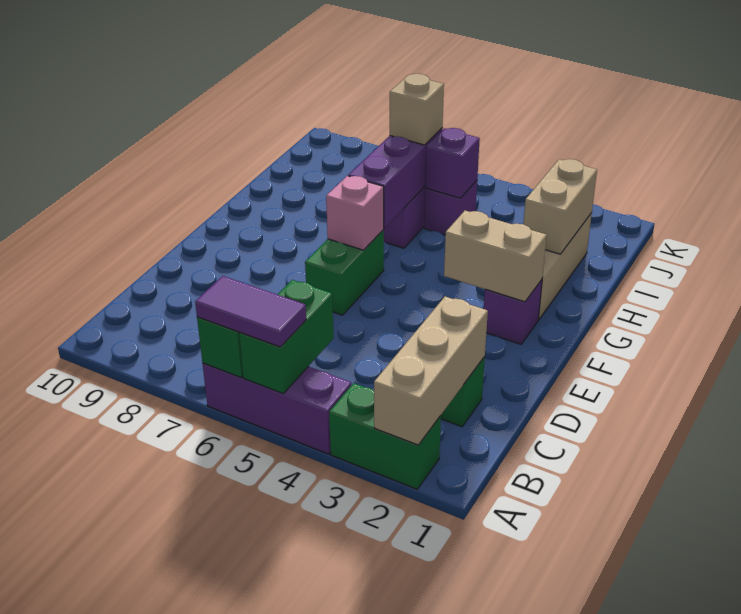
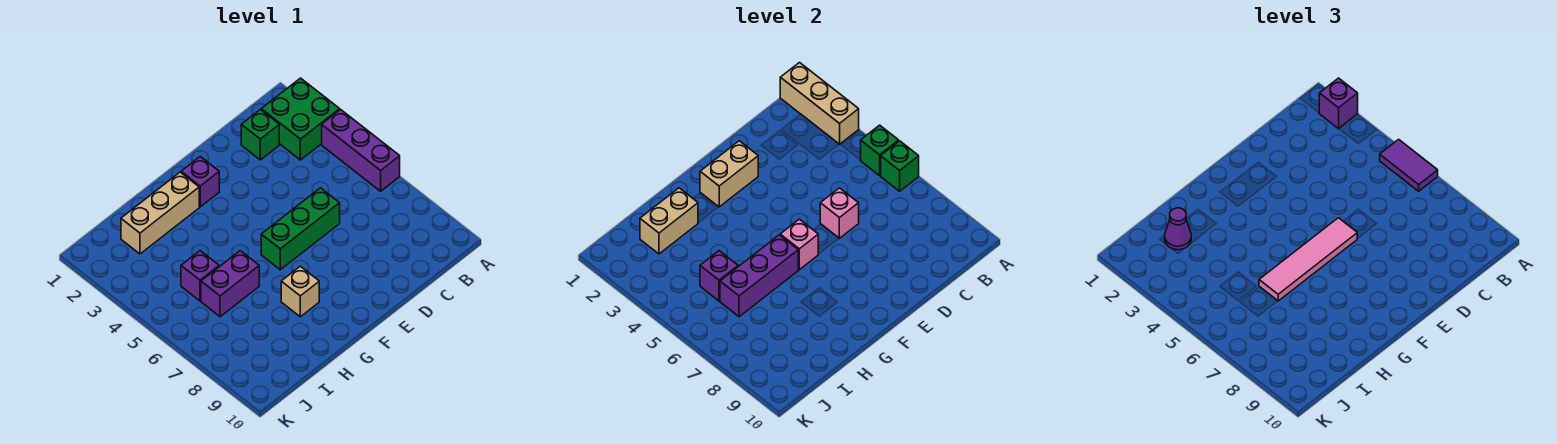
green 1x2 brick [329,383,441,489] -> green 2x2 brick [261,78,340,160]
tan 1x3 brick [374,297,488,445] -> tan 1x3 brick turned to [780,63,859,144]
none -> purple 1x1 brick [1319,78,1358,129]
green 1x2 brick [239,280,334,393] -> green 1x1 brick [861,125,899,176]
none -> pink 1x1 brick [820,188,859,238]
green 1x2 brick [305,230,384,315] -> green 1x3 brick [261,188,340,270]
none -> pink 1x4 tile [1259,218,1357,301]
tan 1x2 brick [444,211,547,302] -> tan 1x2 brick turned to [700,141,758,207]
none -> purple 1x1 cone [1165,208,1191,250]
tan 1x1 brick [390,74,444,145] -> tan 1x1 brick moved to [281,266,319,317]

